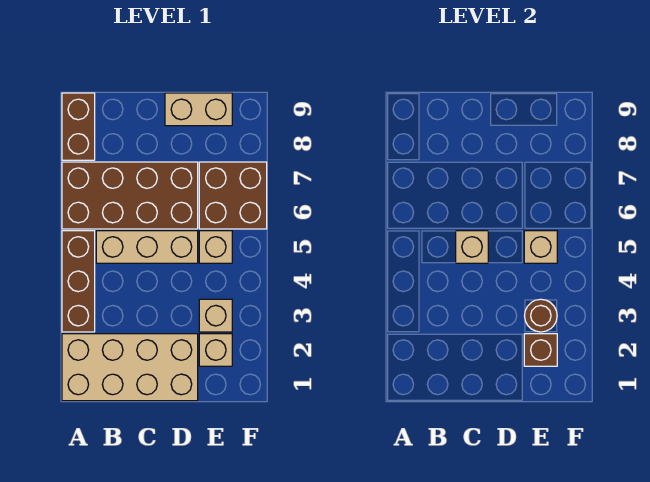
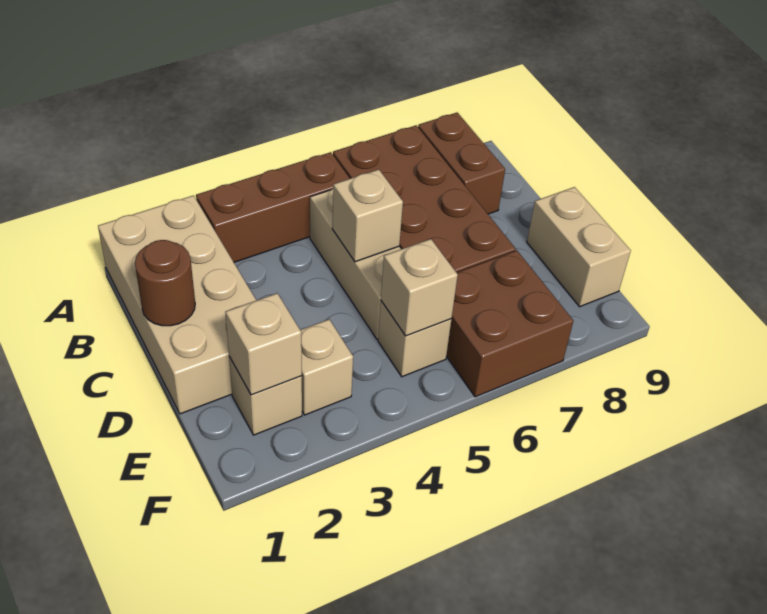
brown 1x2 brick [62,93,95,160] -> brown 1x2 brick turned to [418,113,505,214]
brown 1x1 brick [524,334,557,366] -> tan 1x1 brick [226,293,302,395]
brown 1x1 round brick [525,299,557,332] -> brown 1x1 round brick moved to [135,240,195,326]

